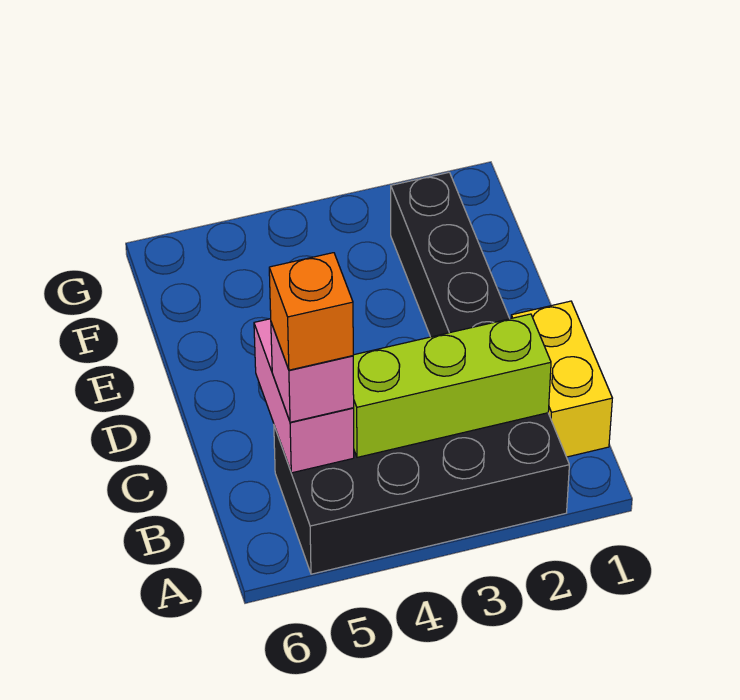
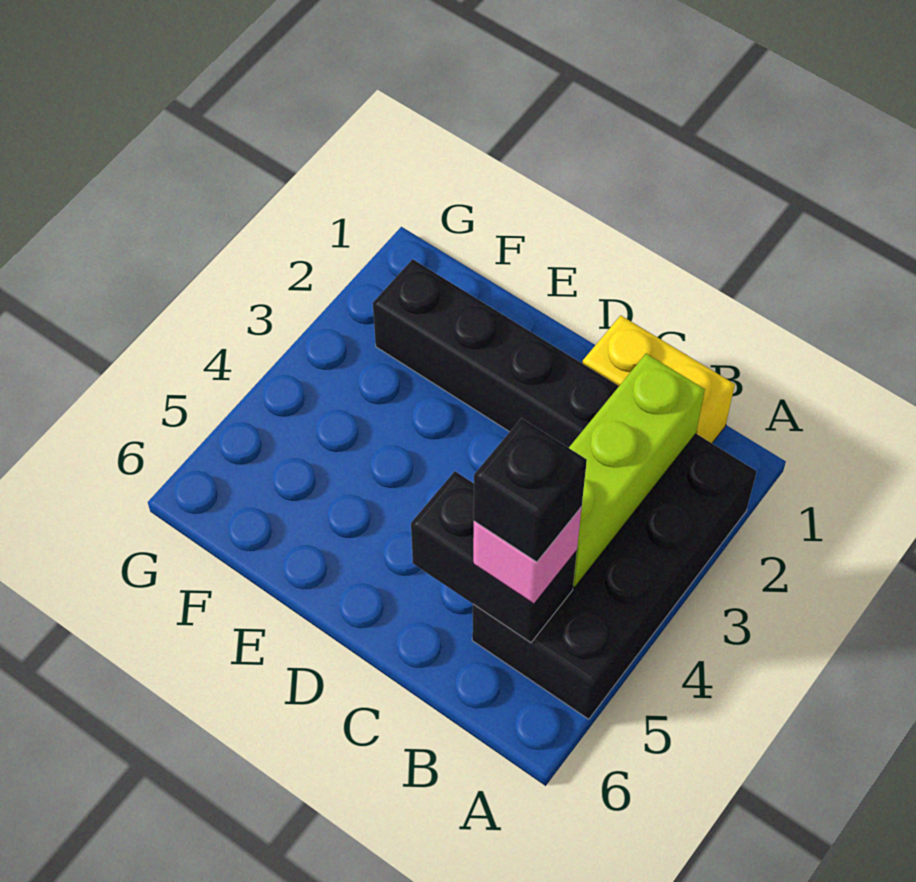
pink 1x2 brick [254,319,354,473] -> black 1x2 brick [411,471,577,642]
orange 1x1 brick [269,253,353,370] -> black 1x1 brick [474,418,587,562]

